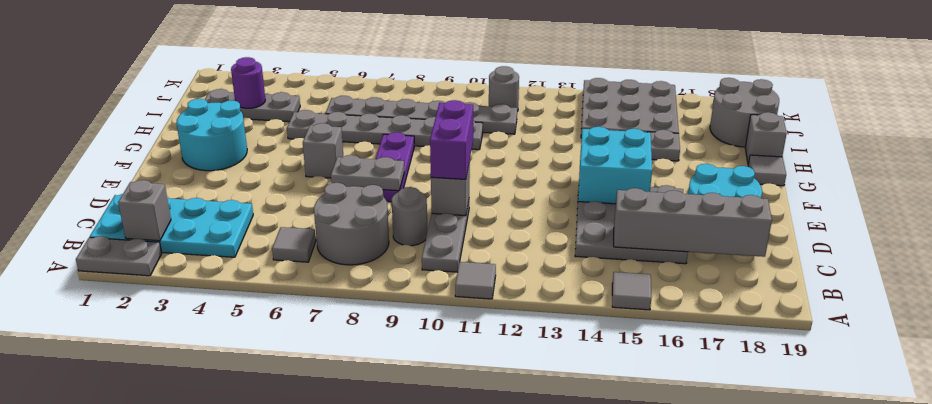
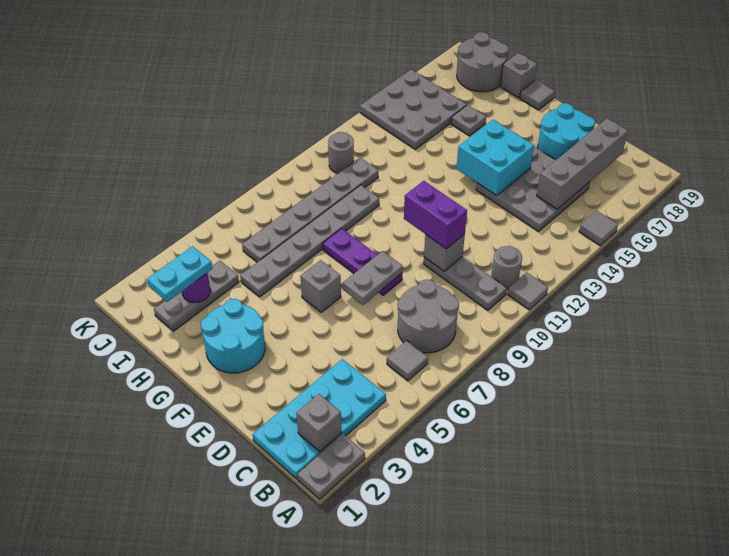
grey 1x1 round brick [392,187,427,246] -> grey 1x1 round brick moved to [491,246,522,289]
none -> cyan 1x2 plate [147,246,213,302]

